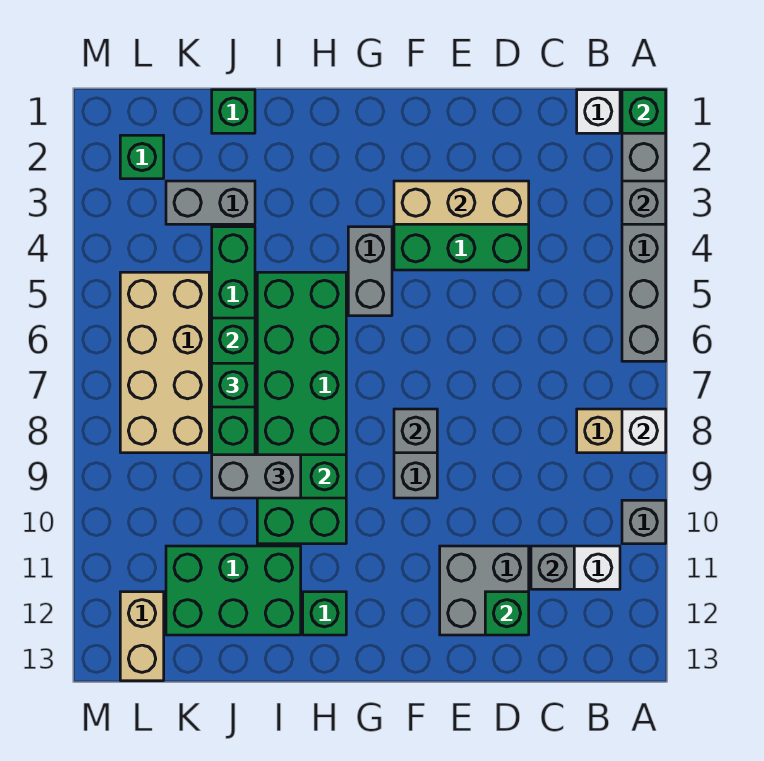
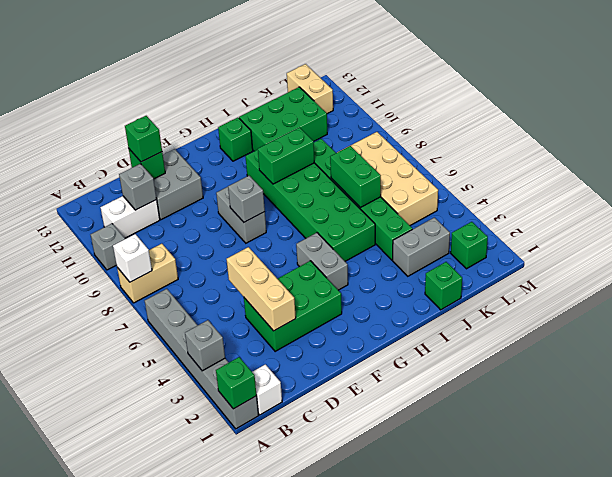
tan 1x3 brick [394,181,529,224] -> tan 1x3 brick turned to [227,247,296,331]
grey 1x2 brick [212,455,301,498] -> none
green 1x1 brick [212,363,255,407] -> green 1x1 brick moved to [125,116,162,162]

